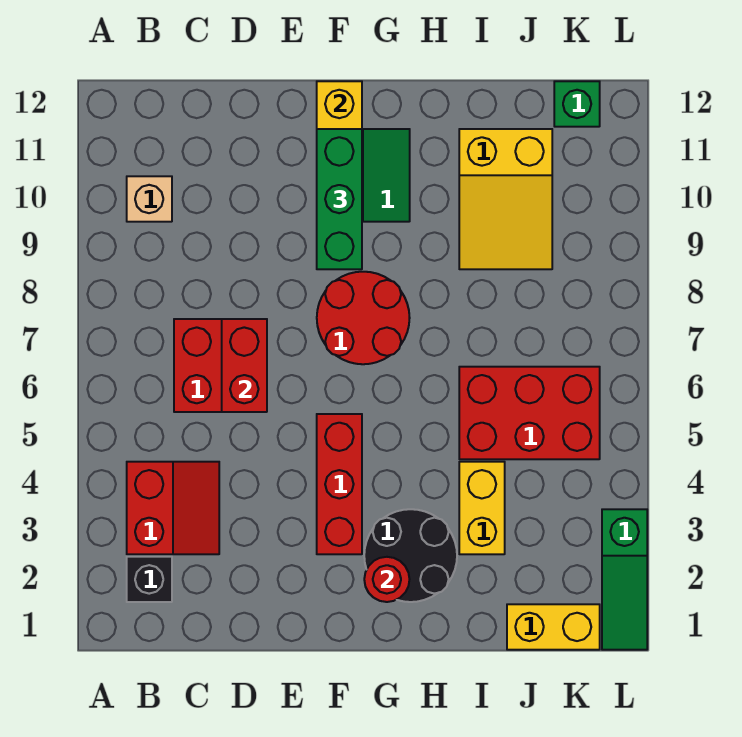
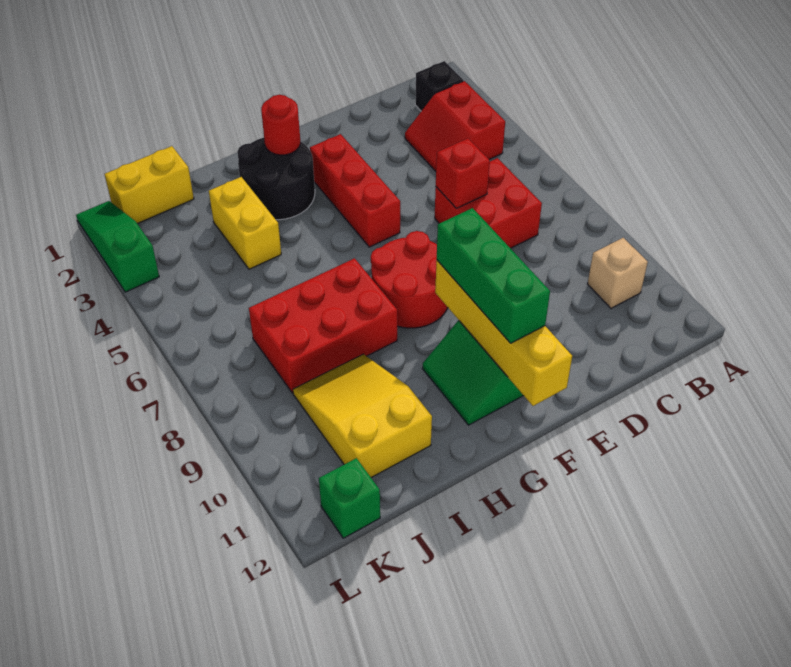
red 1x2 brick [222,319,267,412] -> red 1x1 brick [436,138,490,208]
red 2x3 brick [459,367,600,459] -> red 2x3 brick moved to [249,258,397,393]

